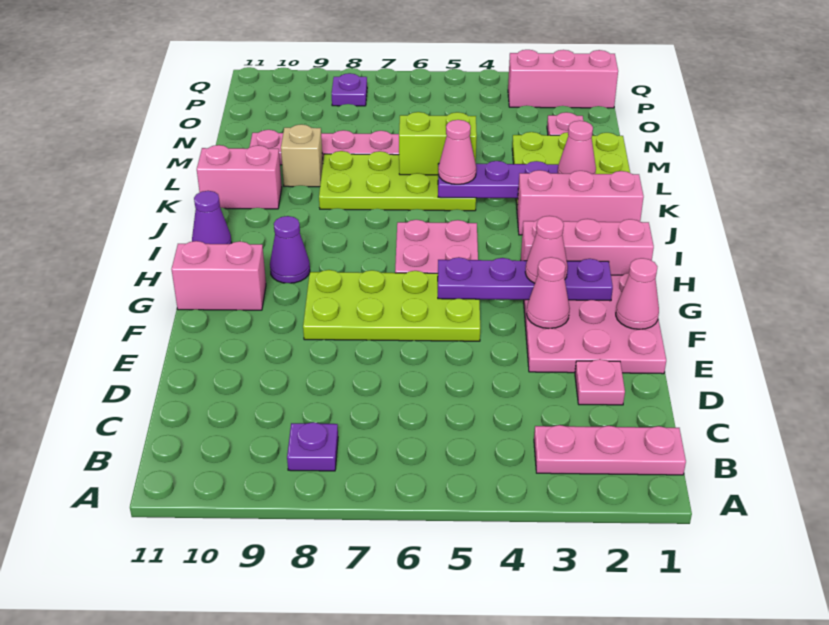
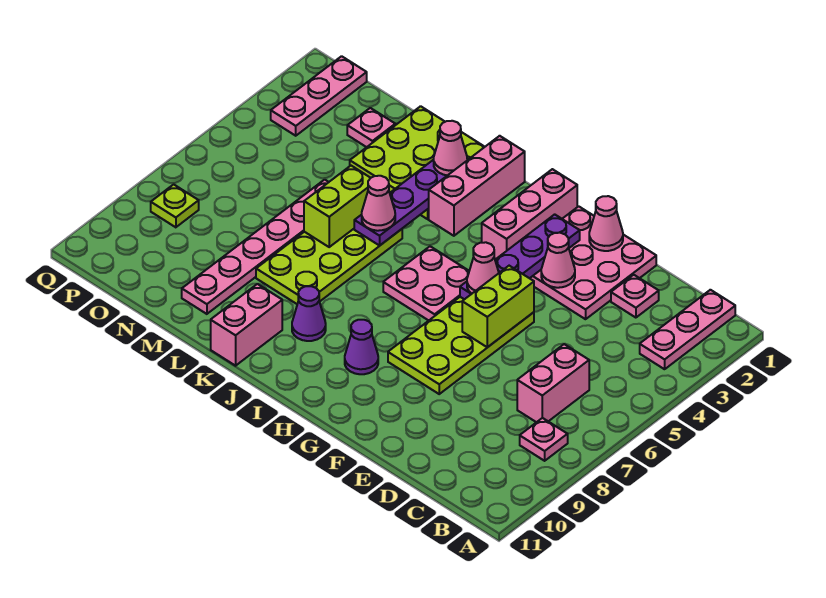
purple 1x1 plate [287,422,338,471] -> pink 1x1 plate [520,418,568,461]
none -> lime 1x2 brick [462,266,534,347]
pink 1x1 cone [525,216,568,283] -> pink 1x1 cone moved to [467,242,499,294]
pink 1x2 brick [171,241,266,310] -> pink 1x2 brick moved to [517,344,589,422]
purple 1x1 cone [192,191,232,244] -> purple 1x1 cone moved to [292,286,326,341]
tan 1x1 brick [281,124,323,187] -> none
pink 1x3 brick [508,50,618,108] -> pink 1x3 plate [271,56,367,136]
purple 1x1 plate [332,73,367,106] -> lime 1x1 plate [151,184,199,227]

